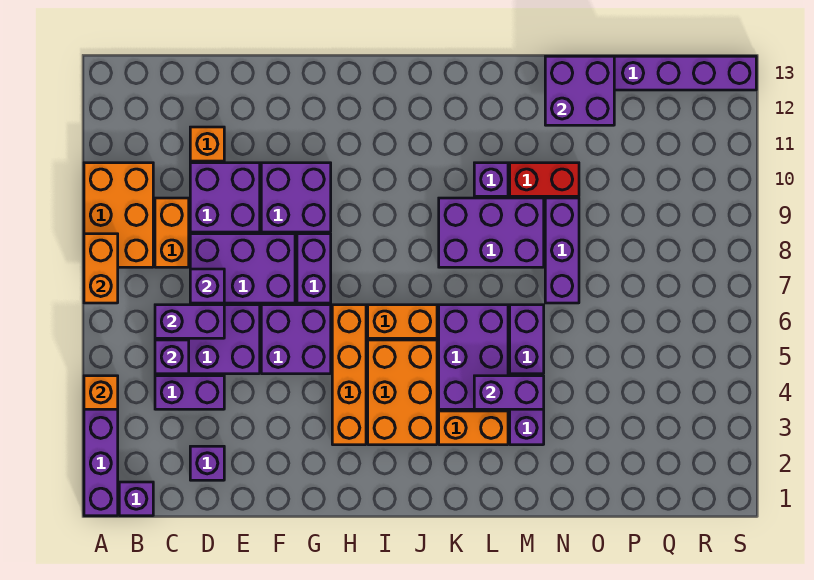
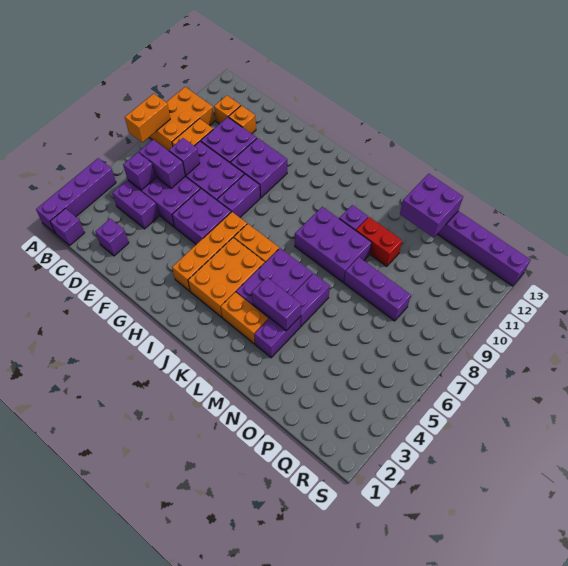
orange 1x1 brick [84,376,118,409] -> orange 1x1 brick moved to [214,96,241,124]
purple 1x3 brick [545,198,579,303] -> purple 1x3 brick turned to [344,257,411,321]

